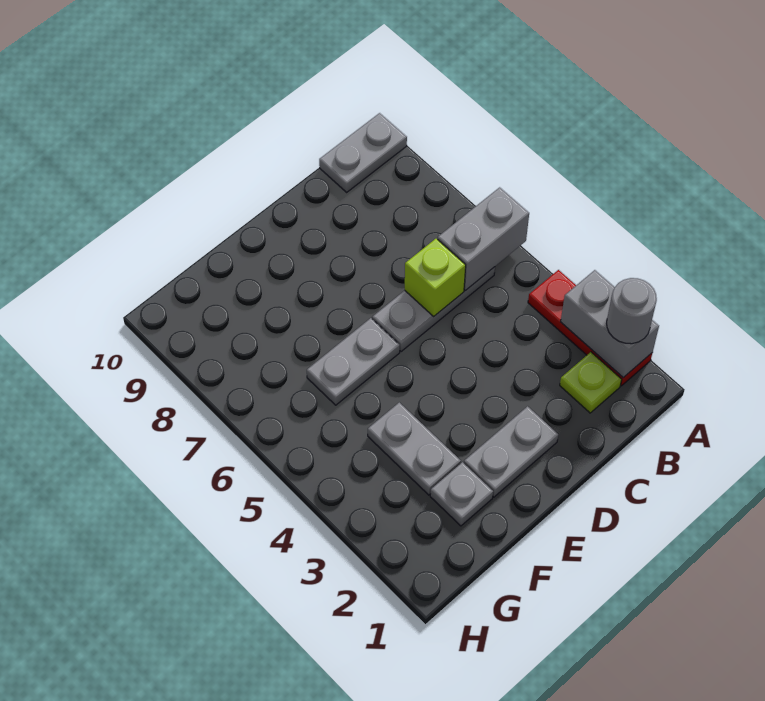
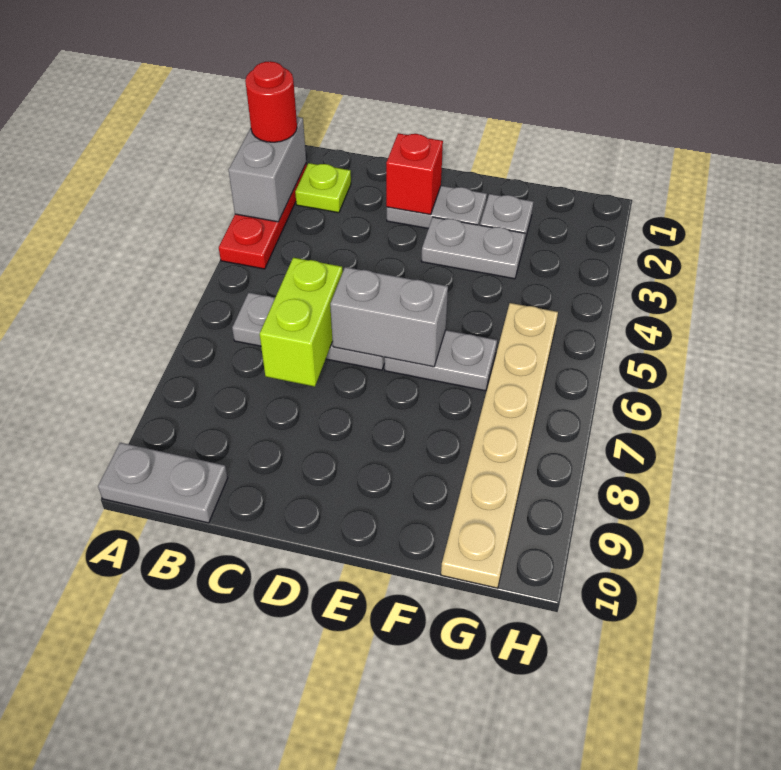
grey 1x1 round brick [607,278,657,344] -> red 1x1 round brick [245,61,297,142]
grey 1x2 brick [438,187,529,291] -> grey 1x2 brick moved to [330,267,448,367]
lime 1x1 brick [405,239,466,317] -> lime 1x2 brick [260,258,343,387]
none -> red 1x1 brick [386,133,443,215]
grey 1x2 plate [368,402,461,495] -> grey 1x2 plate turned to [421,217,525,279]
none -> tan 1x6 plate [441,303,558,588]

